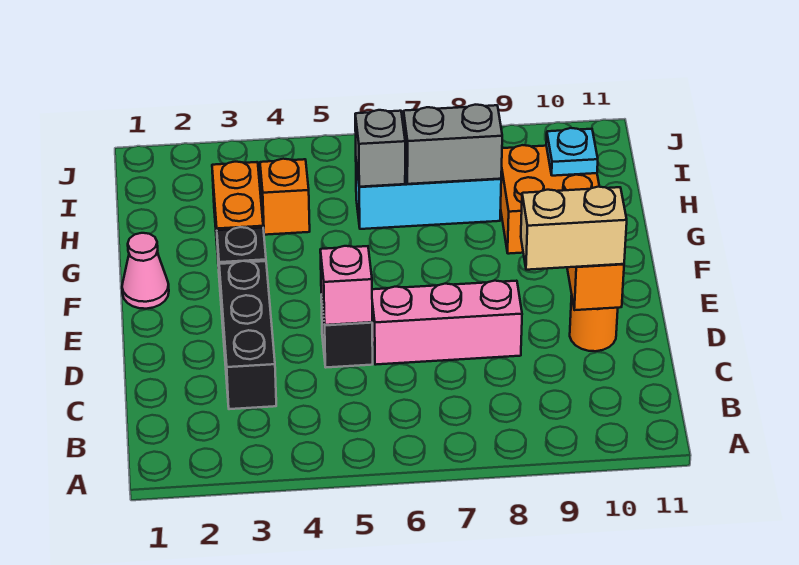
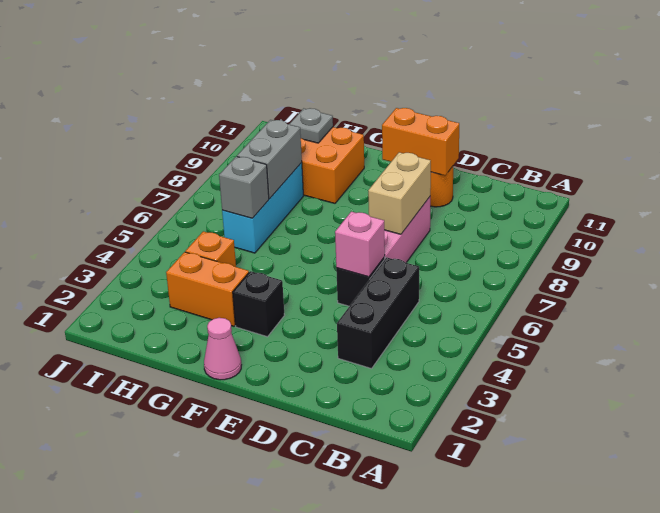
black 1x3 brick [219,261,276,409] -> black 1x3 brick turned to [337,257,419,369]
tan 1x2 brick [521,187,627,270] -> tan 1x2 brick moved to [368,152,431,234]
cyan 1x1 plate [546,128,598,176] -> grey 1x1 plate [289,108,333,143]

